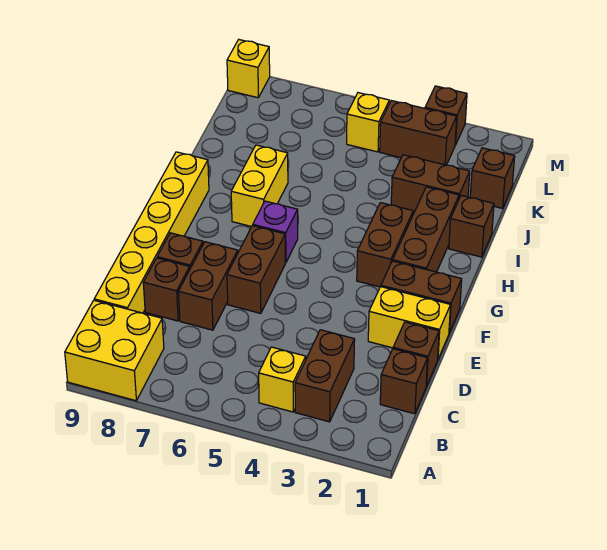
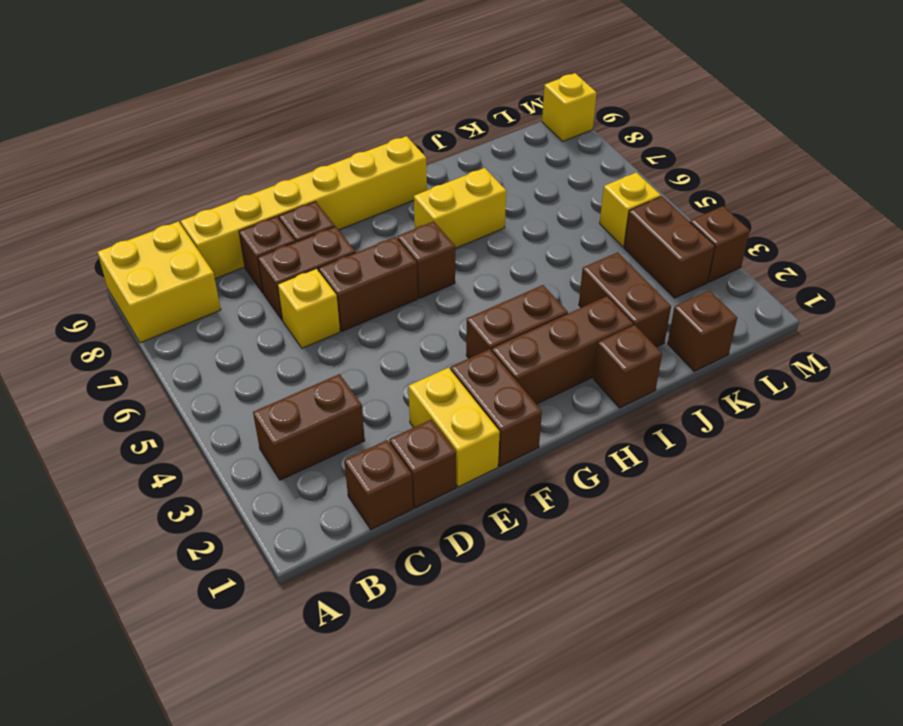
yellow 1x1 brick [259,347,306,412] -> yellow 1x1 brick moved to [278,269,340,348]
purple 1x1 brick [253,201,298,263] -> brown 1x1 brick [397,221,455,298]

